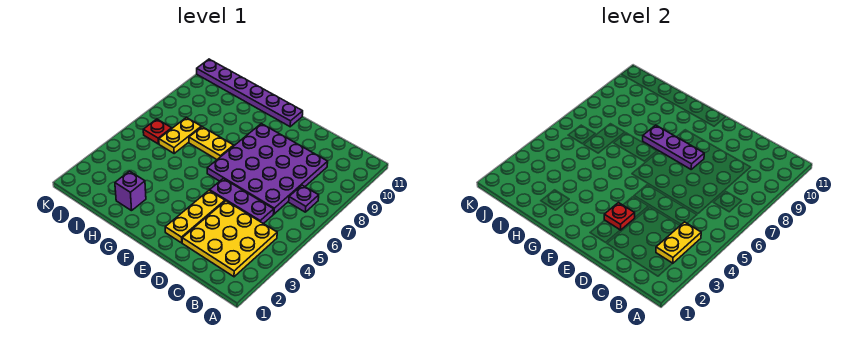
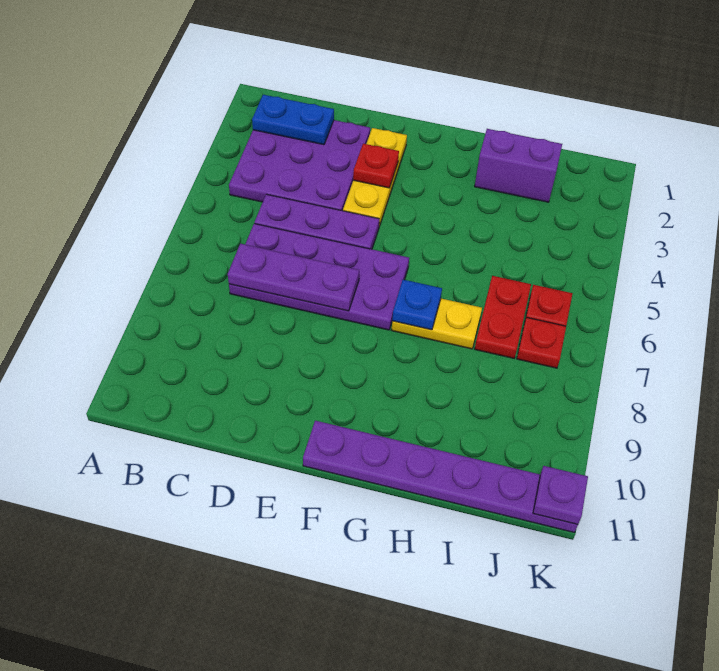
yellow 3x3 plate [182,201,277,277] -> purple 3x3 plate [229,120,370,211]
none -> blue 1x2 plate [252,95,334,145]
yellow 1x2 plate [656,222,701,263] -> none
purple 1x1 plate [289,185,319,212] -> purple 1x1 plate moved to [533,466,588,524]
purple 4x4 plate [207,124,328,214] -> purple 2x4 plate [229,224,409,330]
purple 1x3 plate [643,125,704,169] -> purple 1x3 plate moved to [228,244,359,311]
none -> blue 1x1 plate [392,280,442,330]
purple 1x1 brick [115,171,146,211] -> purple 1x2 brick [475,129,562,202]
yellow 1x2 plate [159,118,201,153] -> red 1x2 plate [475,276,531,358]
none -> red 1x1 plate [517,317,566,368]

